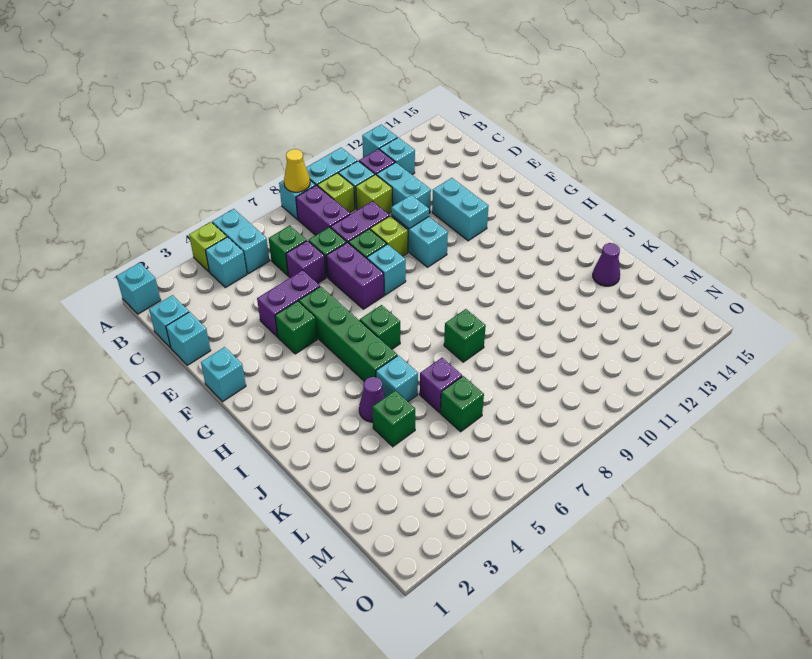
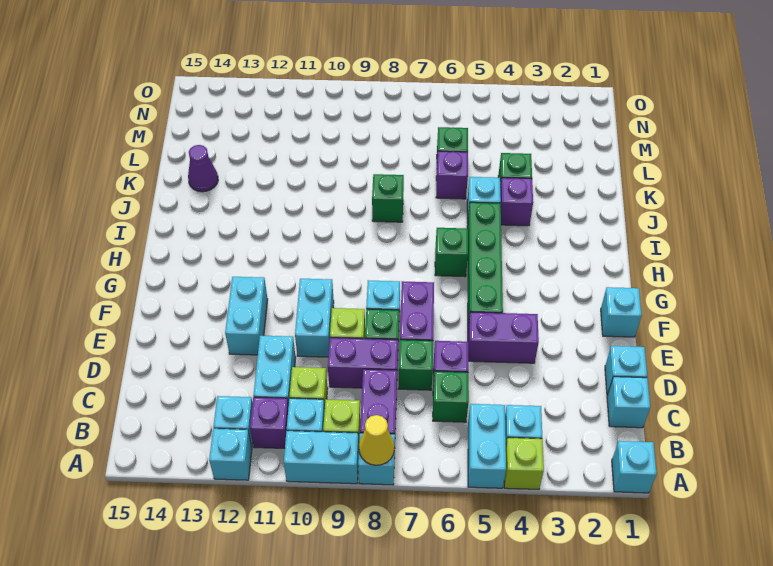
cyan 1x1 plate [391,195,429,229] -> none
green 1x1 brick [275,301,317,354] -> none
purple 1x1 cone [359,377,385,422] -> purple 1x1 brick [500,178,533,226]

